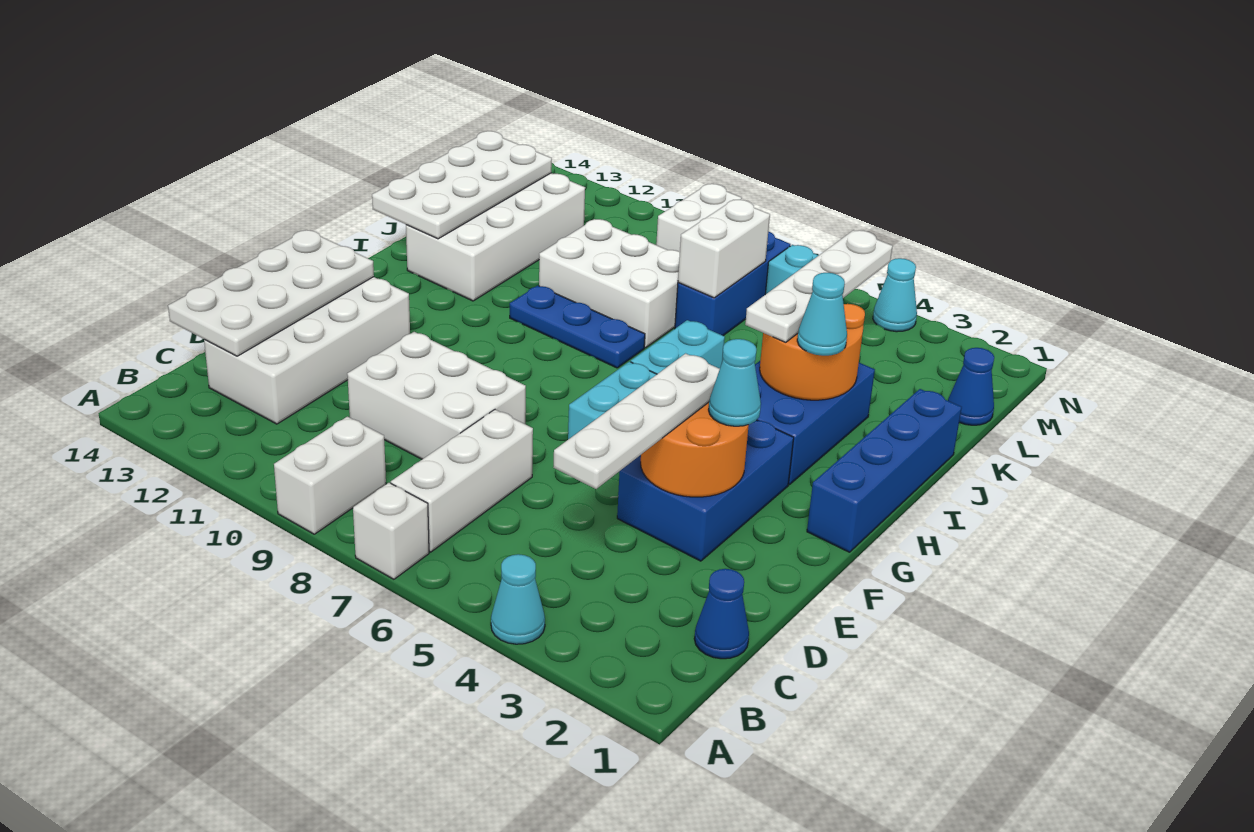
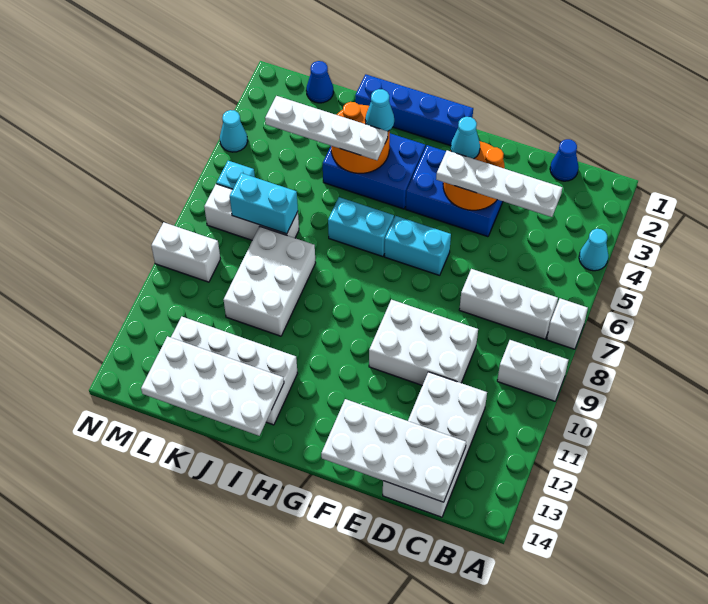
white 2x4 brick [204,277,410,424] -> white 2x4 brick turned to [383,372,487,517]
white 2x3 brick [347,332,526,459] -> white 2x3 brick turned to [369,300,478,385]
blue 1x3 plate [510,285,645,368] -> none
blue 1x3 brick [675,231,791,336] -> white 1x3 brick [204,184,299,240]
white 1x2 brick [678,200,770,298] -> cyan 1x2 brick [230,173,298,234]

